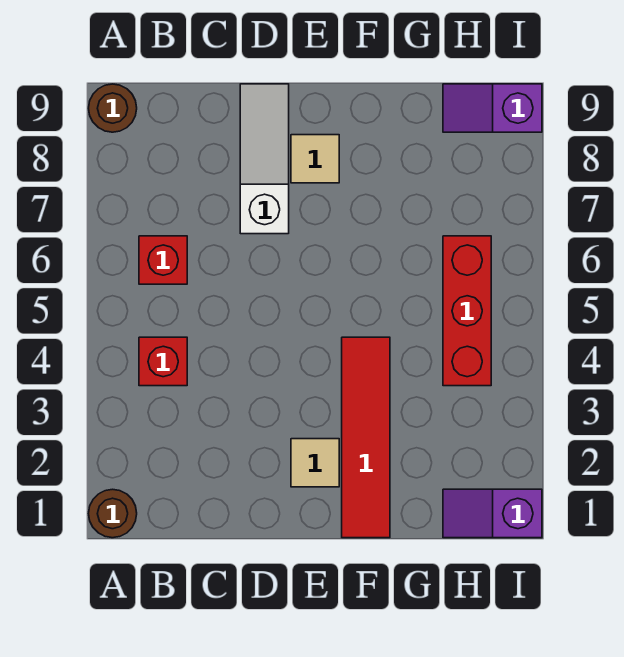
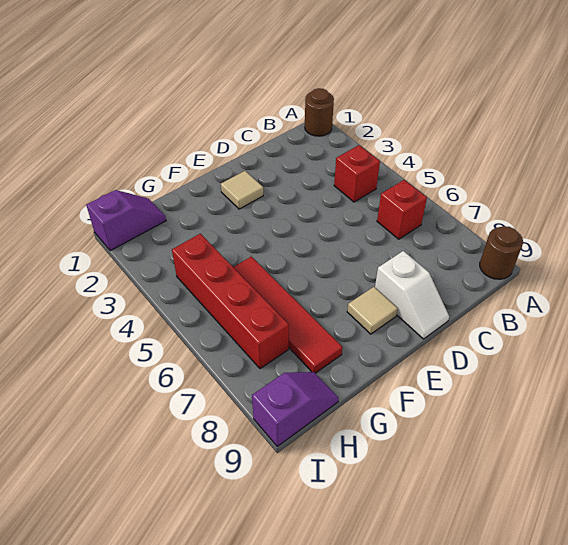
white 1x3 slope [240,84,289,234] -> white 1x2 slope [375,251,449,339]
red 1x4 tile [342,337,390,538] -> red 1x4 tile moved to [234,257,342,373]
red 1x3 brick [443,236,491,386] -> red 1x4 brick [172,234,289,369]

